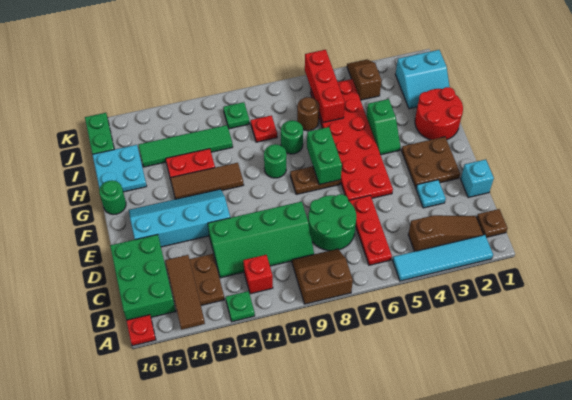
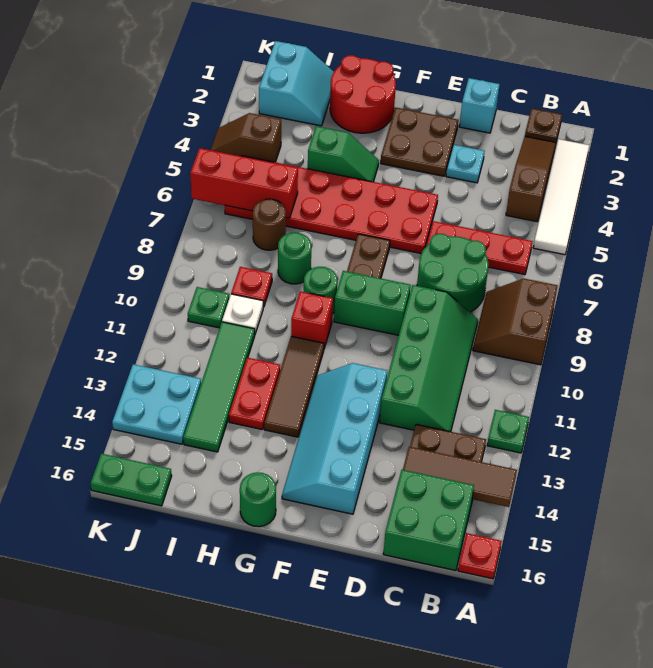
cyan 1x4 tile [393,235,493,281] -> white 1x4 tile [533,139,589,255]
red 1x1 brick [243,255,273,294] -> red 1x1 brick moved to [291,291,333,348]
green 2x3 brick [110,235,175,320] -> green 2x2 brick [383,470,474,571]
green 1x2 brick [307,127,342,185] -> green 1x2 brick moved to [334,271,411,335]
cyan 2x2 plate [92,145,147,192] -> cyan 2x2 plate moved to [112,364,201,444]
none -> white 1x1 plate [222,294,263,334]

